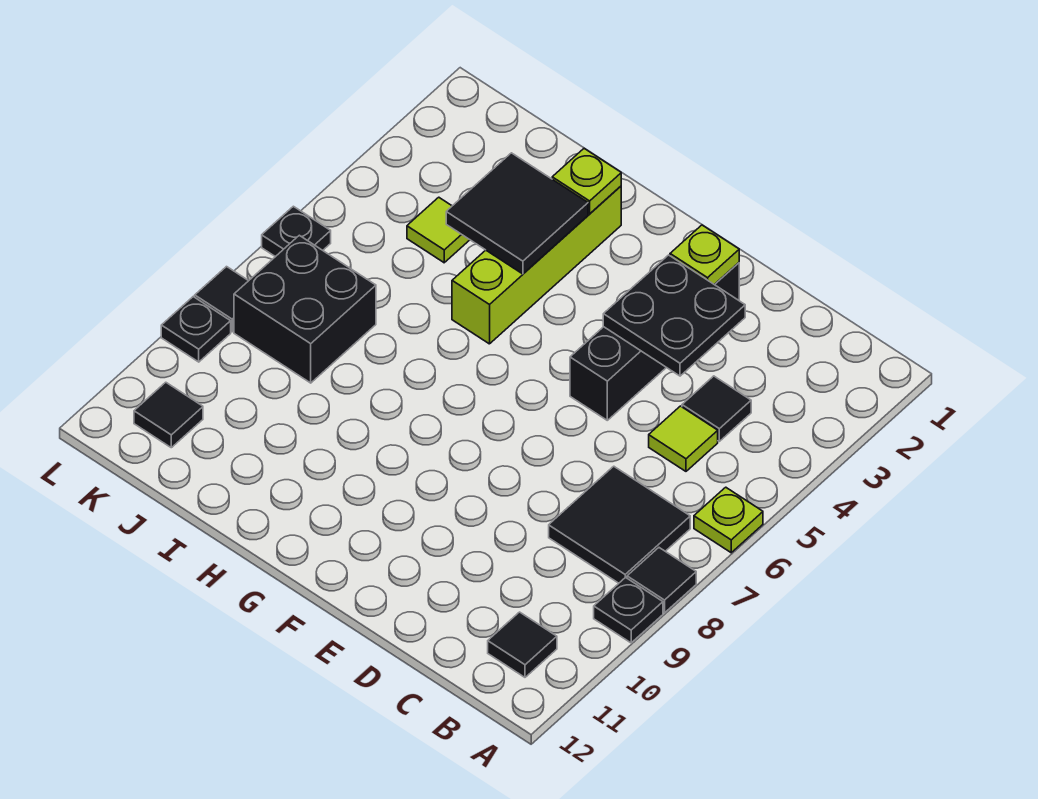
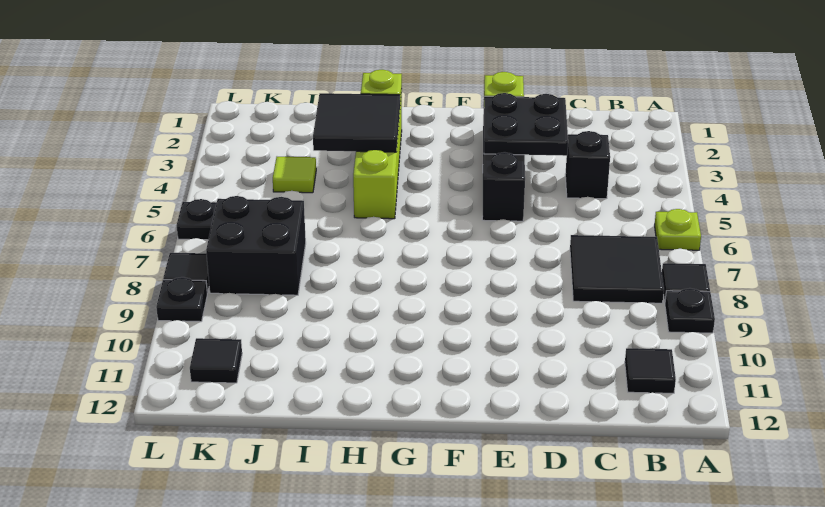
black 1x1 tile [682,376,751,441] -> black 1x1 brick [565,131,610,199]
lime 1x1 tile [649,406,718,471] -> none

